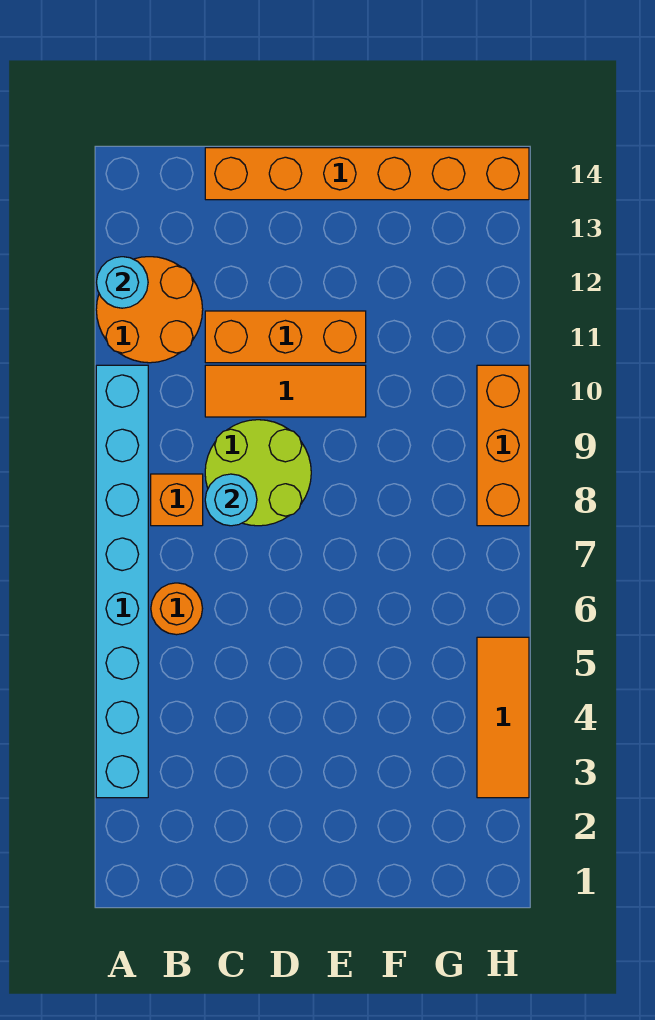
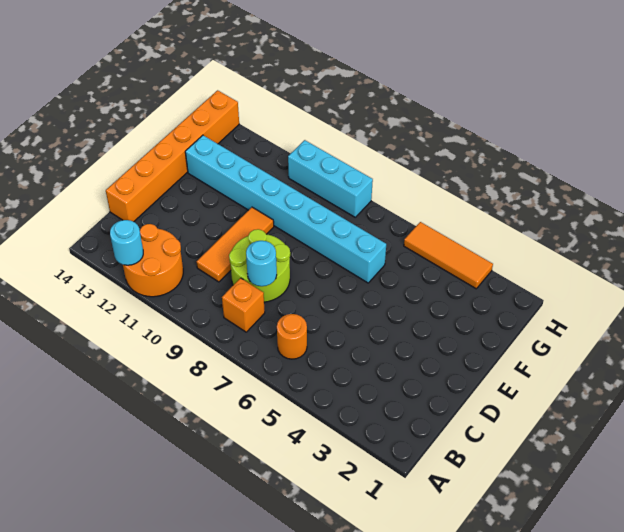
cyan 1x8 brick [96,365,148,798] -> cyan 1x8 brick moved to [185,135,386,283]
orange 1x3 brick [205,311,366,363] -> none
orange 1x3 brick [477,365,529,526] -> cyan 1x3 brick [288,140,373,217]

